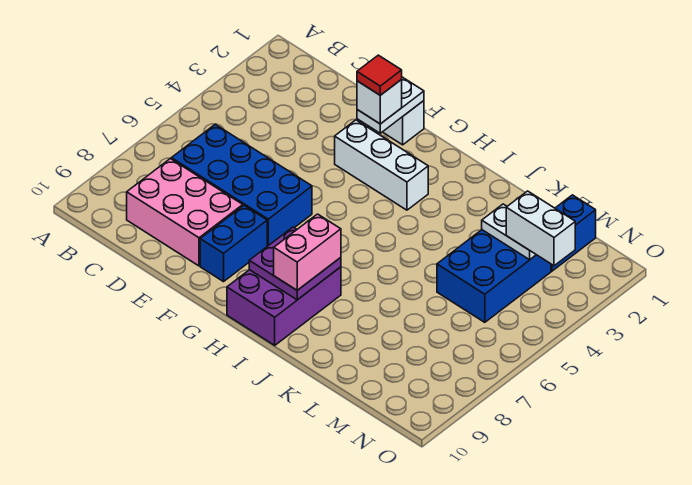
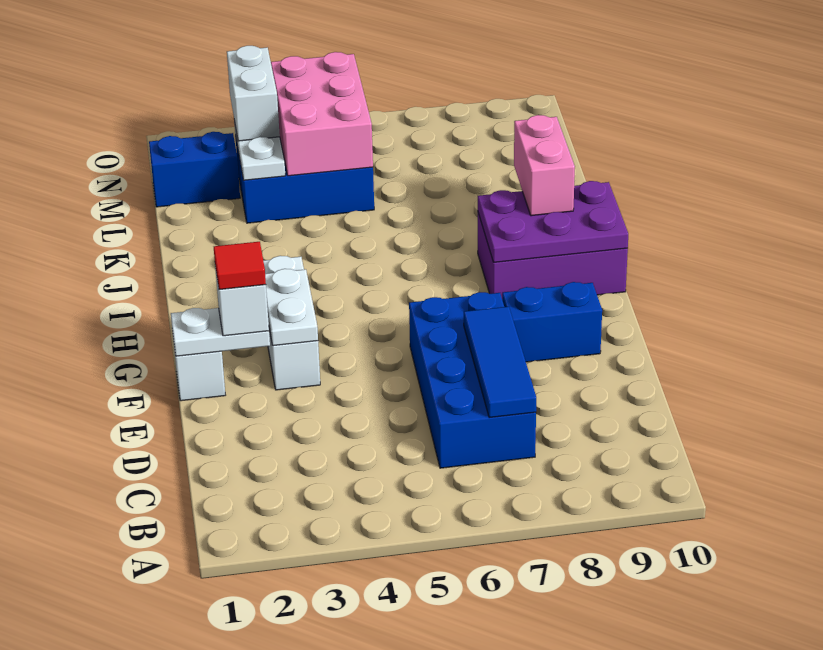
none -> blue 1x3 tile [464,307,536,418]
pink 2x3 brick [127,159,243,266] -> pink 2x3 brick moved to [271,52,373,176]
none -> white 1x2 plate [265,269,318,346]
purple 2x2 plate [249,227,341,300] -> purple 2x3 plate [478,181,628,262]
pink 1x2 brick [274,214,341,290] -> pink 1x2 brick turned to [514,115,575,216]

